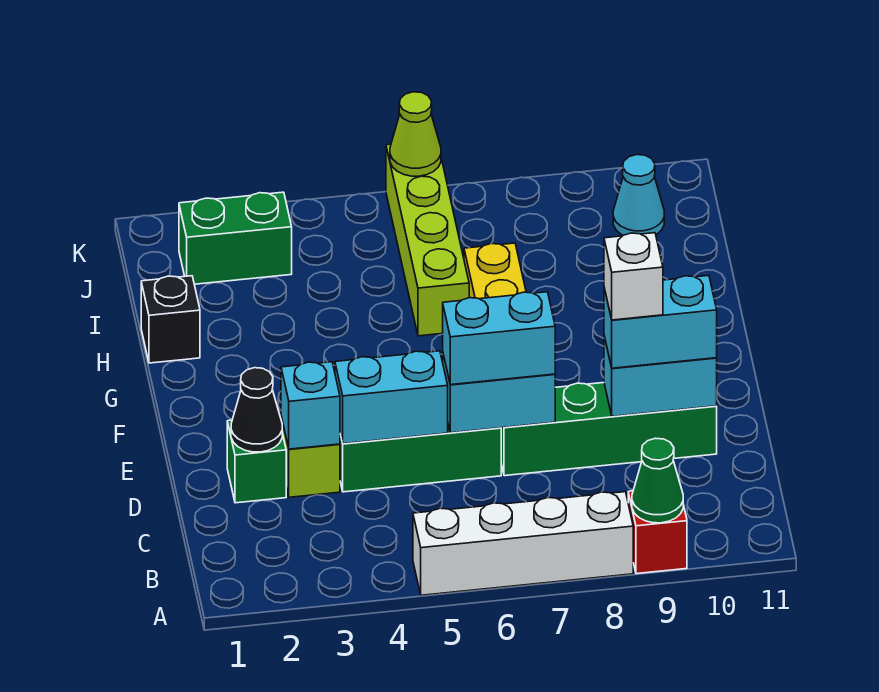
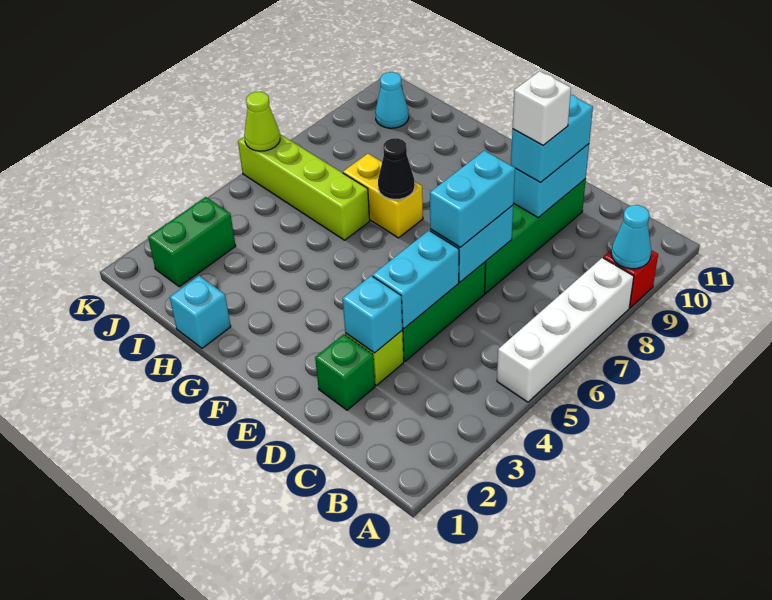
green 1x1 cone [632,438,683,523] -> cyan 1x1 cone [611,205,651,269]
black 1x1 cone [231,368,282,452] -> black 1x1 cone moved to [378,138,415,200]
black 1x1 brick [141,276,200,363] -> cyan 1x1 brick [170,276,231,348]

